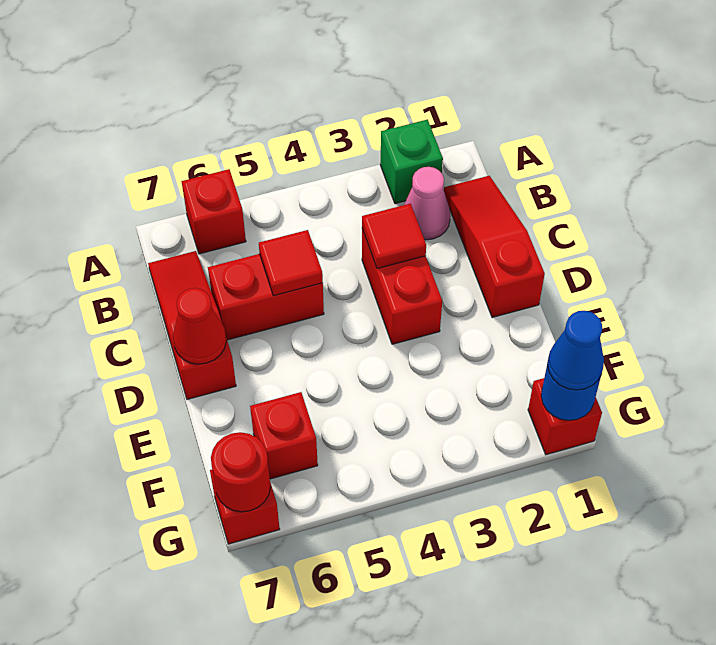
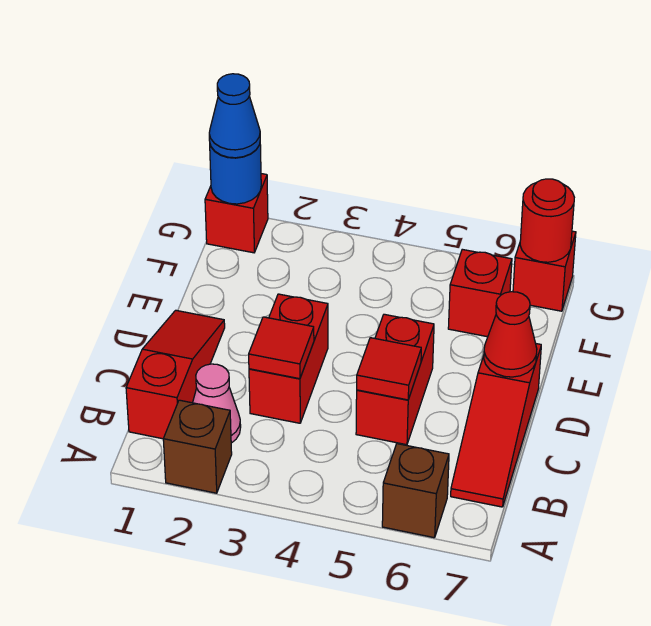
green 1x1 brick [380,120,443,204] -> brown 1x1 brick [163,400,232,493]
red 1x1 brick [181,169,246,254] -> brown 1x1 brick [382,444,449,538]
red 1x3 slope [443,176,545,318] -> red 1x3 slope turned to [126,310,225,439]
red 1x2 brick [208,254,324,340] -> red 1x2 brick turned to [356,314,434,445]

